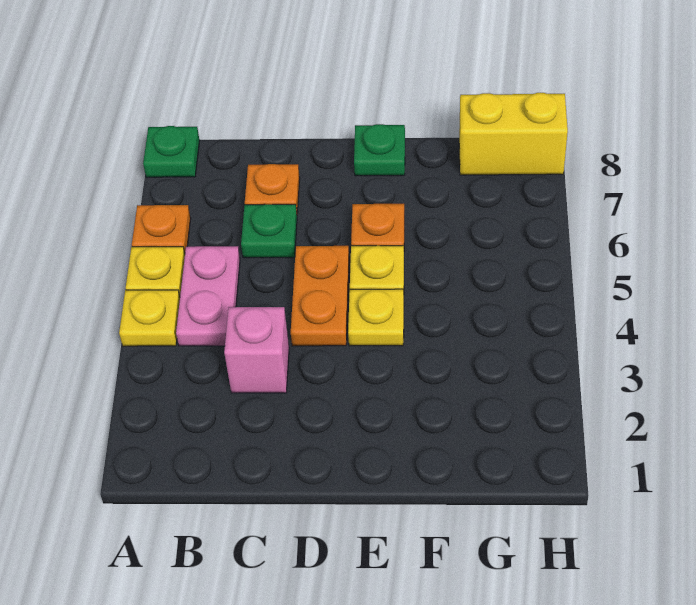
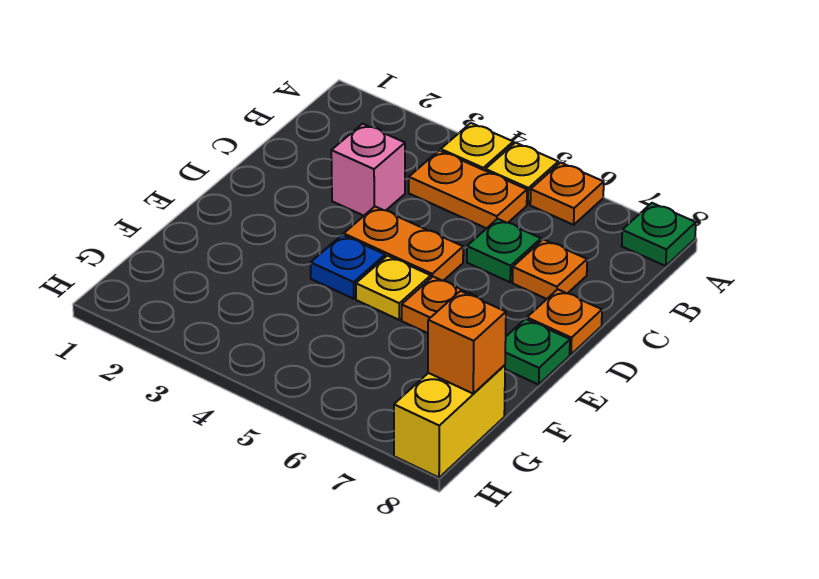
pink 1x2 plate [176,246,240,346] -> orange 1x2 plate [409,150,527,228]
none -> orange 1x1 plate [527,289,602,354]
yellow 1x1 plate [348,289,404,346] -> blue 1x1 plate [311,235,385,299]
none -> orange 1x1 brick [428,291,506,393]

